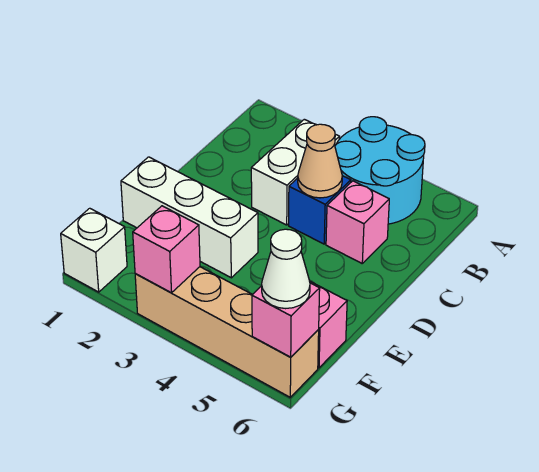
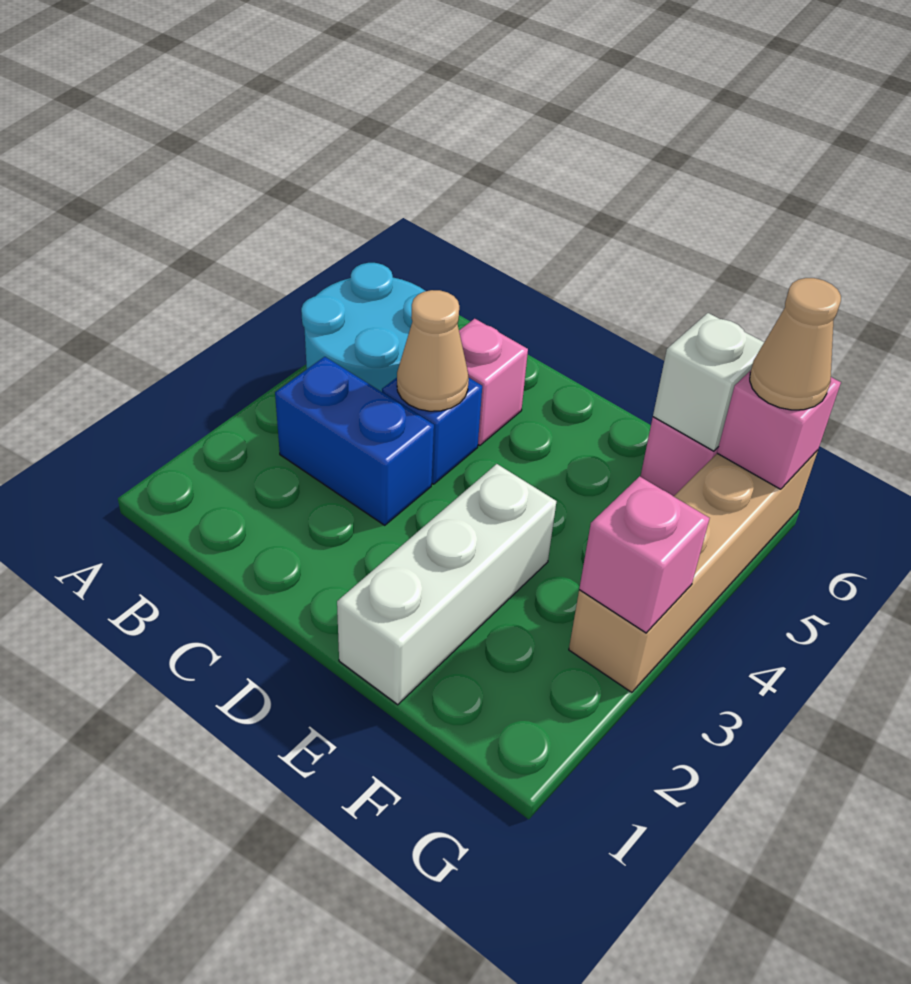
white 1x2 brick [251,119,339,225] -> blue 1x2 brick [275,357,434,525]
white 1x1 brick [61,208,127,292] -> white 1x1 brick moved to [653,313,764,451]
white 1x1 cone [262,229,310,309] -> tan 1x1 cone [750,278,841,410]

